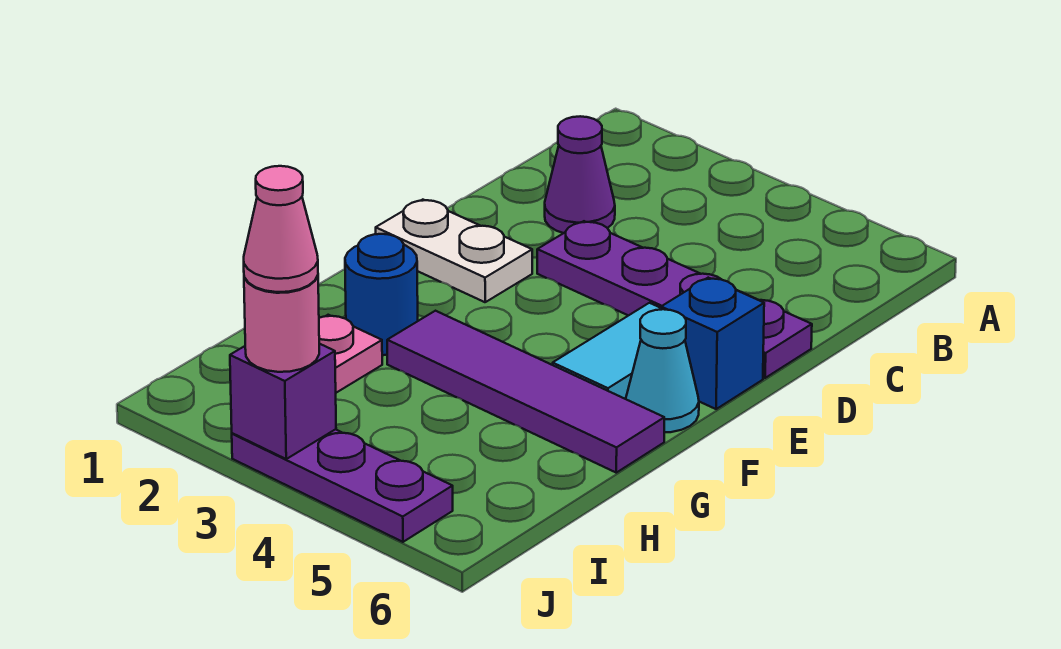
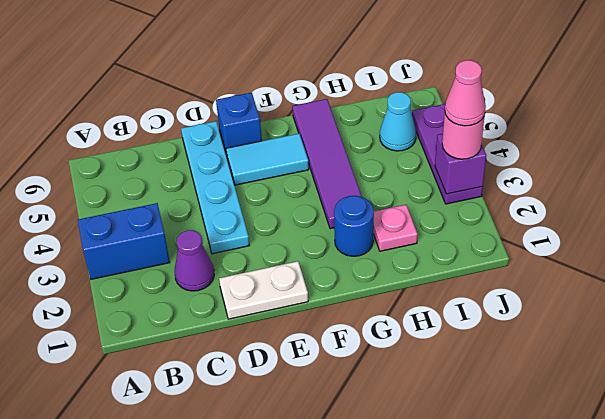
none -> blue 1x2 brick [78,203,170,279]
purple 1x4 plate [537,221,812,378] -> cyan 1x4 plate [181,121,250,254]
white 1x2 plate [376,200,532,302] -> white 1x2 plate turned to [219,261,308,319]
cyan 1x1 cone [626,309,699,432] -> cyan 1x1 cone moved to [380,92,416,151]

